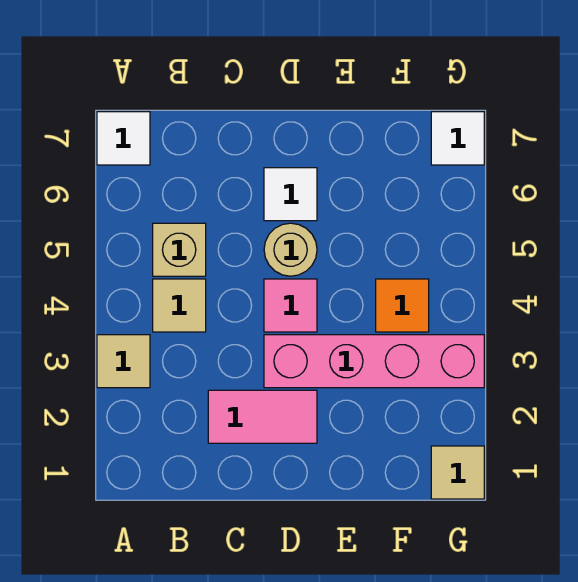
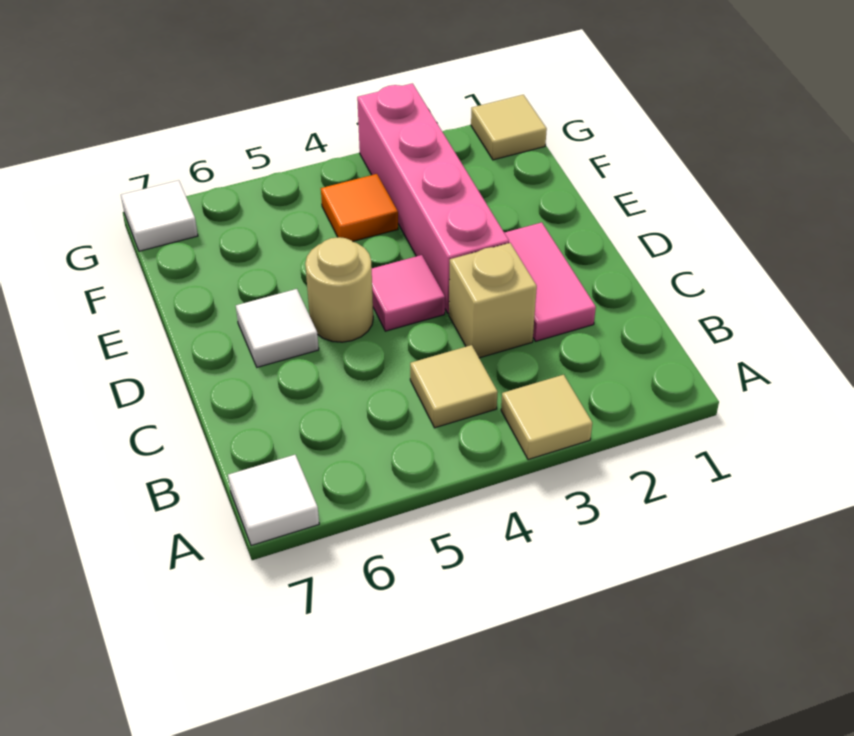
tan 1x1 brick [153,223,206,276] -> tan 1x1 brick moved to [449,243,537,358]

